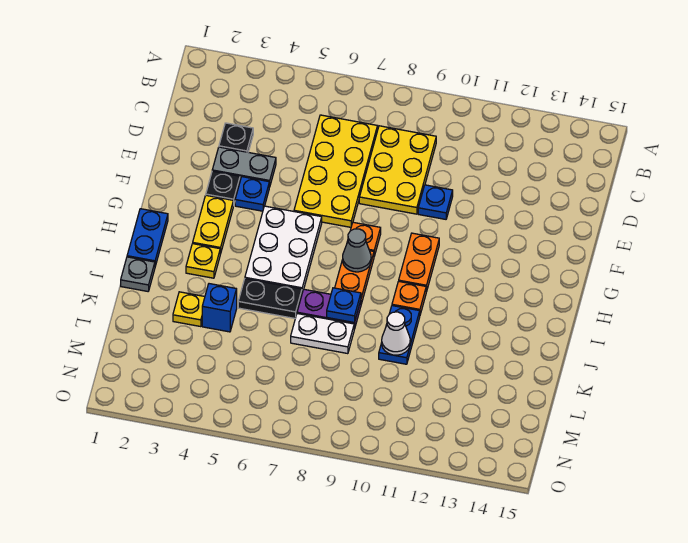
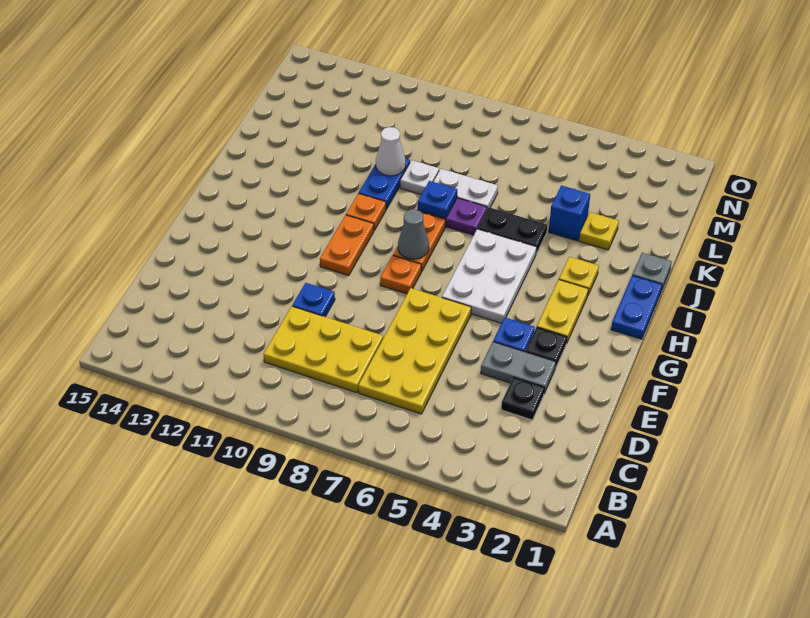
yellow 2x3 plate [359,126,436,214] -> yellow 2x3 plate turned to [263,306,383,393]
none -> white 1x1 plate [400,160,439,194]

